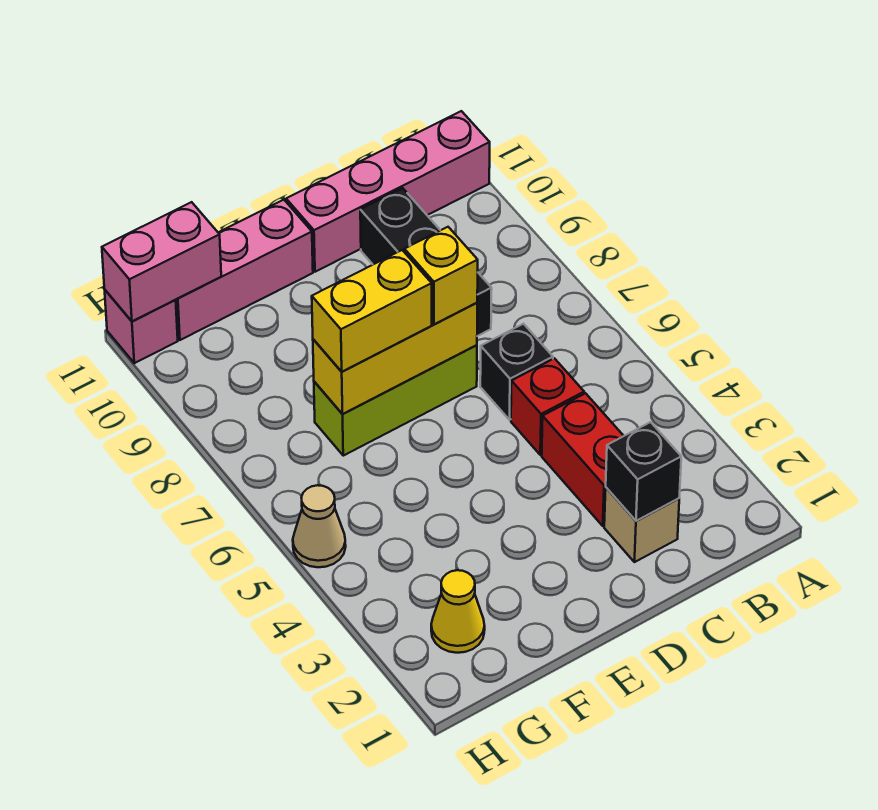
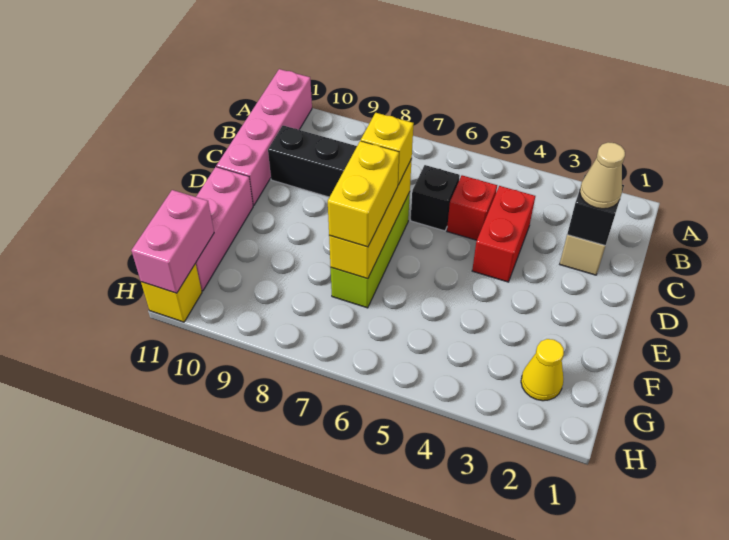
red 1x2 brick [542,393,623,526] -> red 1x2 brick turned to [472,186,535,282]
tan 1x1 cone [293,485,346,567] -> tan 1x1 cone moved to [580,142,625,209]
pink 1x1 brick [105,290,178,363] -> yellow 1x1 brick [141,264,202,322]

